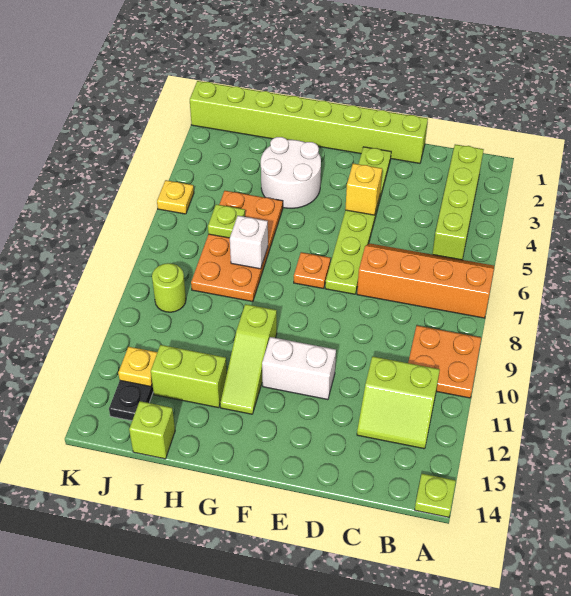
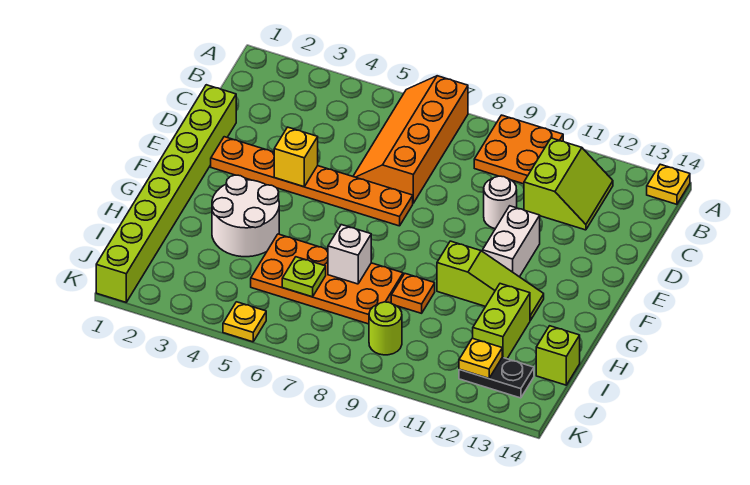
lime 1x1 plate [415,474,456,517] -> yellow 1x1 plate [647,164,690,204]
lime 1x4 brick [432,144,484,260] -> none
none -> white 1x1 round brick [484,176,517,229]
lime 1x6 plate [325,147,391,294] -> orange 1x6 plate [211,137,413,226]
orange 1x1 plate [294,252,330,289] -> orange 1x1 plate moved to [391,274,435,313]

